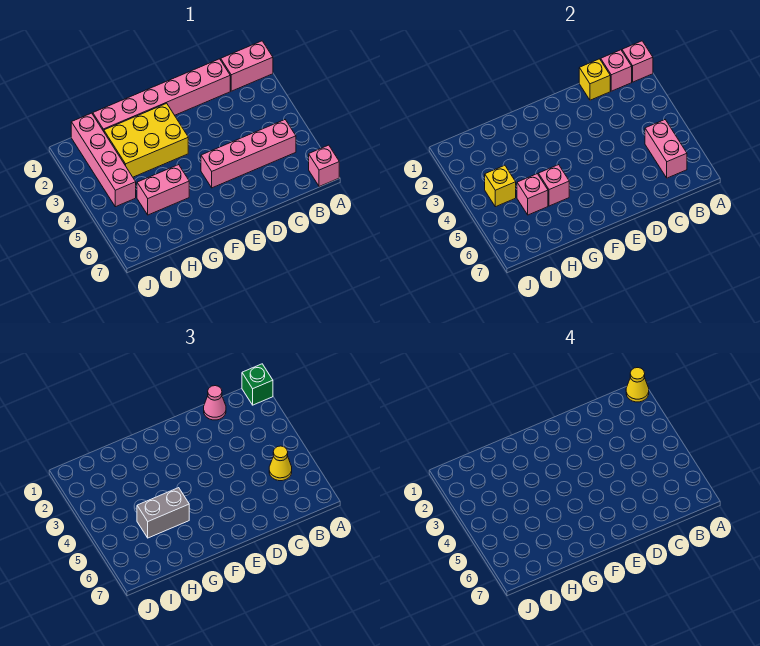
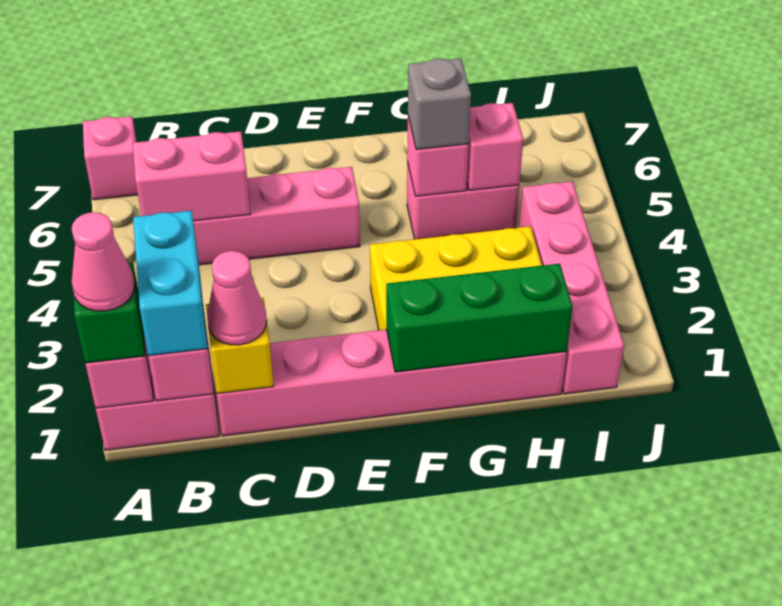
yellow 1x1 cone [626,368,649,402] -> pink 1x1 cone [72,212,135,311]
none -> cyan 1x2 brick [133,211,208,356]
pink 1x2 brick [645,120,687,178] -> pink 1x2 brick turned to [133,131,250,221]
yellow 1x1 cone [269,446,292,481] -> none
none -> green 1x3 brick [386,264,573,372]
grey 1x2 brick [137,488,189,538] -> grey 1x1 brick [408,59,471,149]
yellow 1x1 brick [485,165,516,207] -> none

